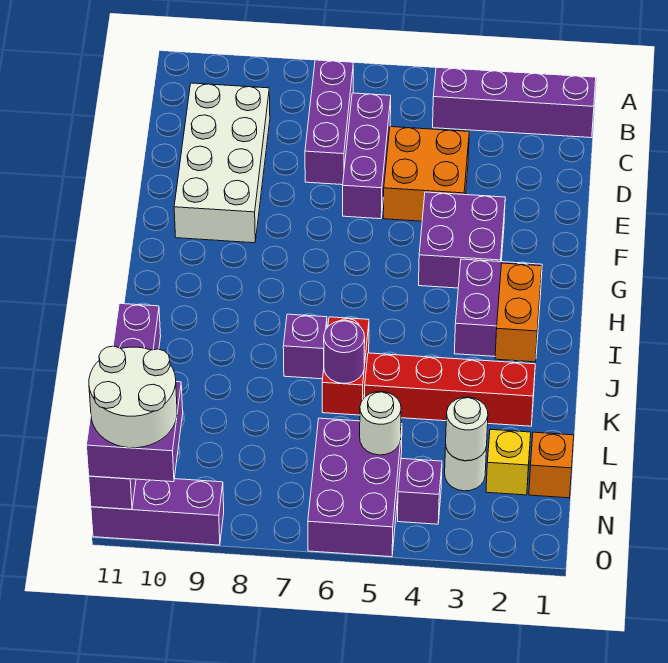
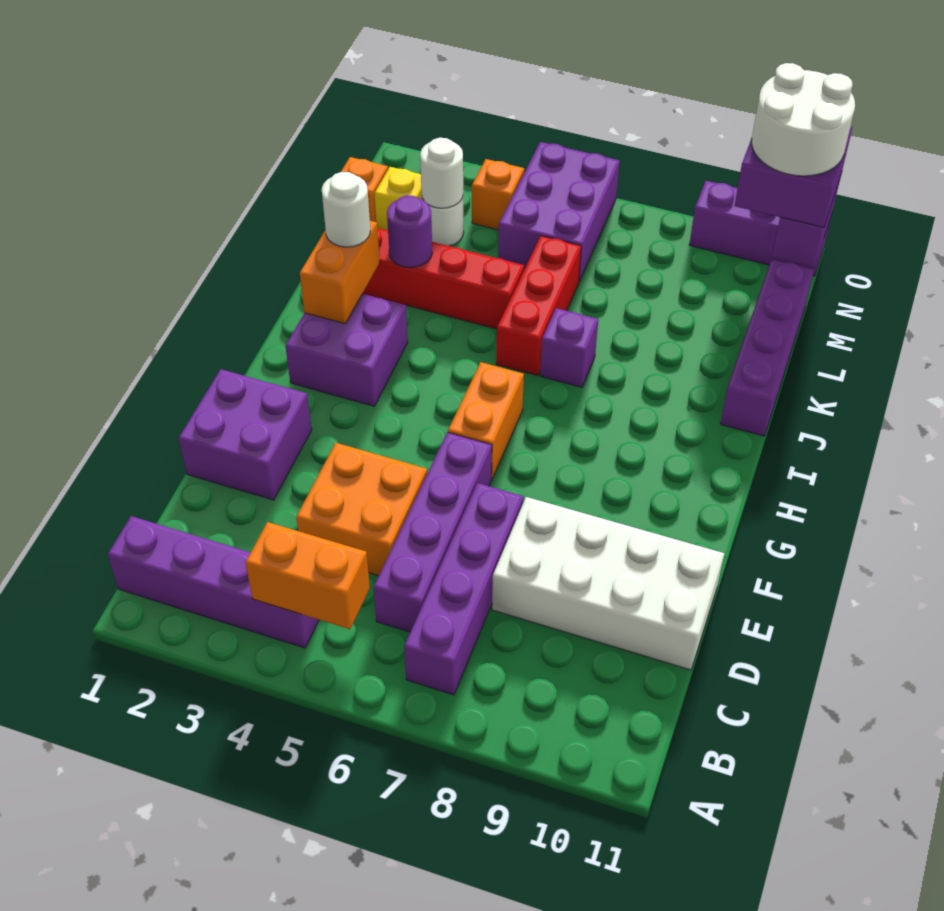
none -> orange 1x2 brick [246,522,370,629]
purple 1x3 brick [305,60,353,185] -> purple 1x4 brick [404,483,524,695]
purple 1x3 brick [343,93,391,219] -> purple 1x4 brick [373,432,492,632]
white 2x4 brick [174,83,270,243] -> white 2x4 brick turned to [492,497,724,670]
purple 2x2 brick [419,192,505,288] -> purple 2x2 brick moved to [179,369,312,500]
none -> orange 1x2 brick [448,362,524,479]
red 1x2 brick [322,317,369,415] -> red 1x3 brick [496,236,581,376]
purple 1x1 round brick [324,320,365,383] -> purple 1x1 round brick moved to [387,196,432,268]
white 1x1 round brick [360,391,401,455] -> white 1x1 round brick moved to [322,172,370,247]
purple 1x1 brick [398,458,442,524] -> orange 1x1 brick [472,159,524,230]

